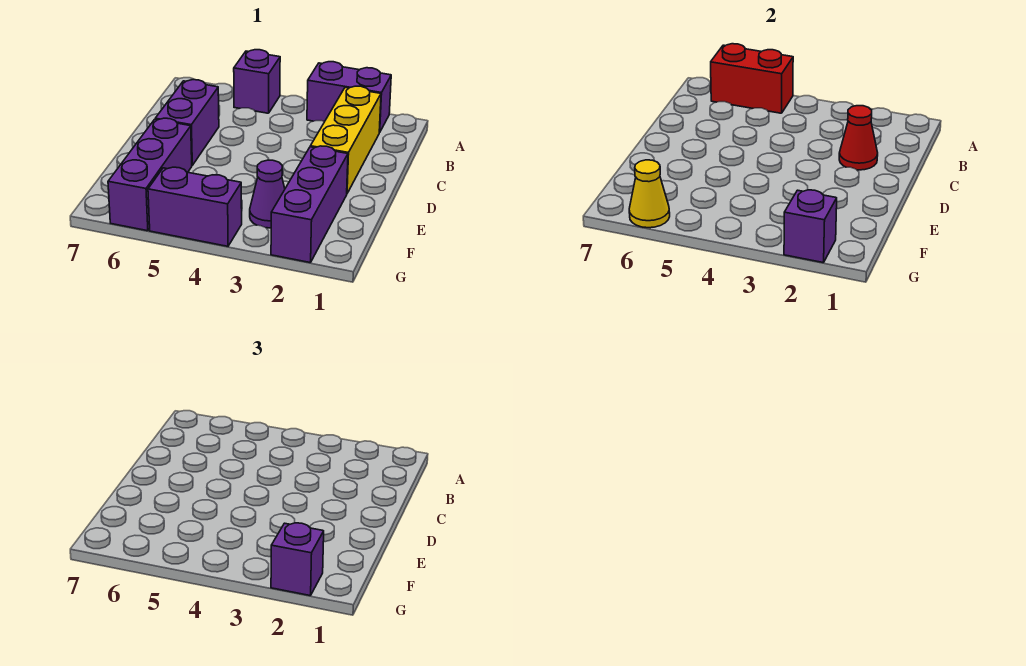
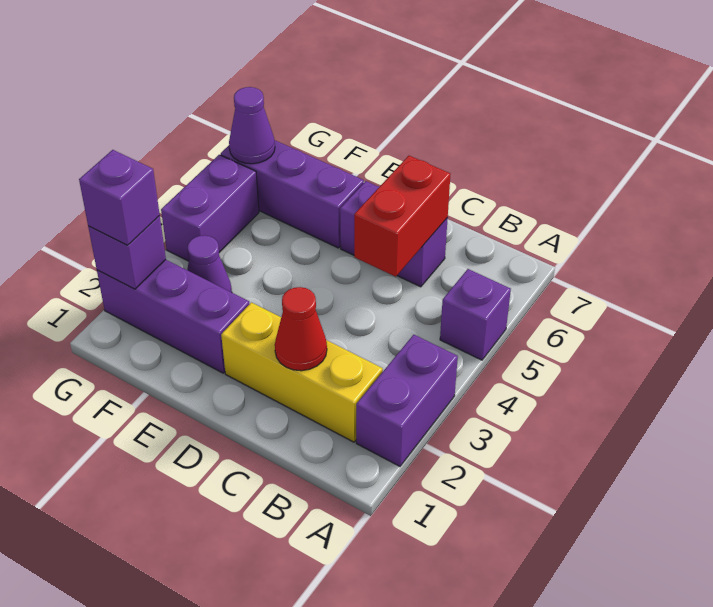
red 1x2 brick [711,44,793,113] -> red 1x2 brick moved to [354,156,450,277]
yellow 1x1 cone [629,160,670,228] -> purple 1x1 cone [229,87,275,164]

